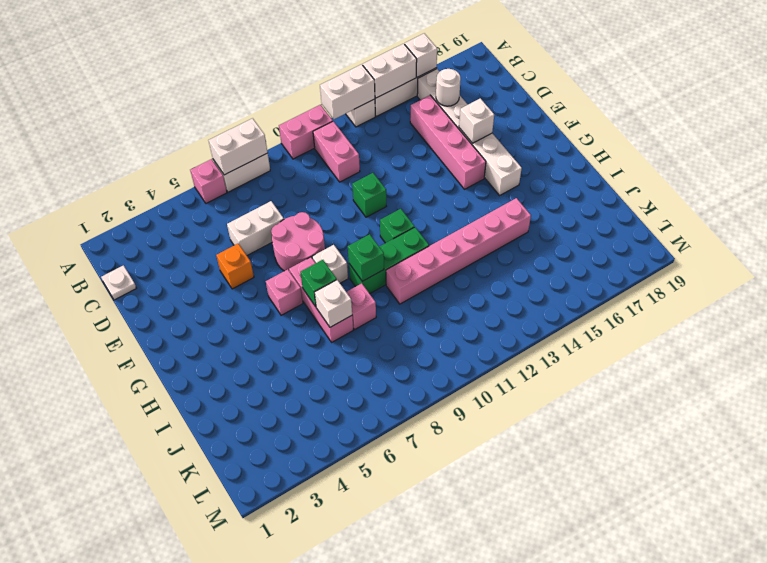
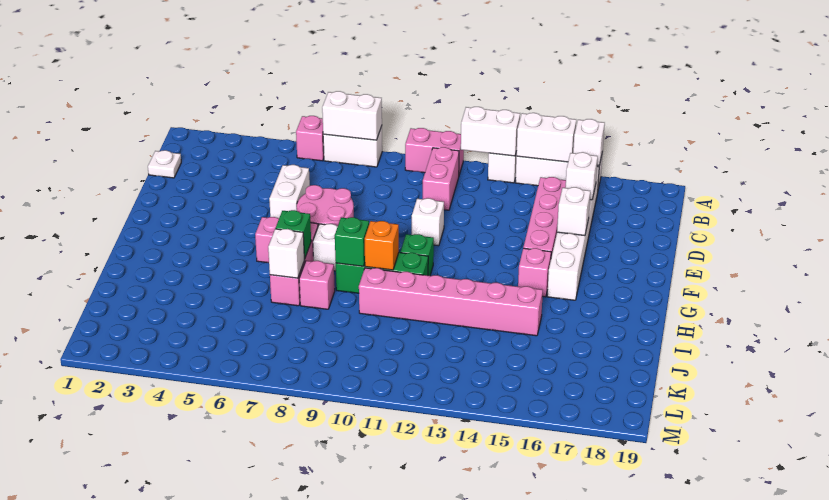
white 1x1 round brick [436,69,461,106] -> white 1x1 brick [566,152,598,200]
white 1x2 brick [227,201,284,255] -> white 1x2 brick turned to [269,165,310,218]
orange 1x1 brick [216,244,254,289] -> orange 1x1 brick moved to [365,221,399,270]
green 1x1 brick [352,173,386,217] -> white 1x1 brick [412,198,444,246]
none -> pink 1x1 brick [518,248,551,297]

